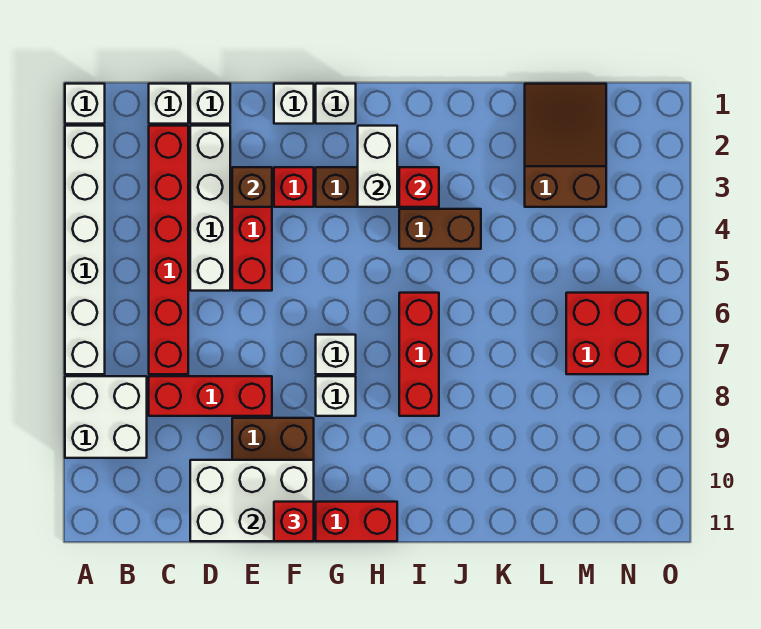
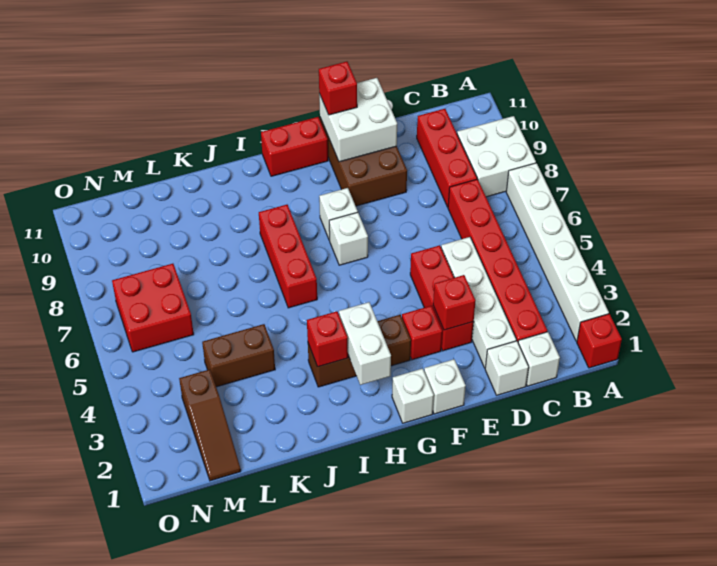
white 1x1 brick [65,84,105,124] -> red 1x1 brick [577,314,622,368]
red 1x3 brick [149,376,272,416] -> red 1x3 brick turned to [417,109,477,207]
white 2x3 brick [190,460,314,541] -> white 2x2 brick [319,78,397,162]
brown 1x1 brick [232,167,272,207] -> red 1x1 brick [433,275,476,330]
brown 1x2 brick [399,209,481,249] -> brown 1x2 brick moved to [202,324,275,387]
brown 2x3 slope [525,84,606,207] -> brown 1x3 slope [179,369,241,481]

